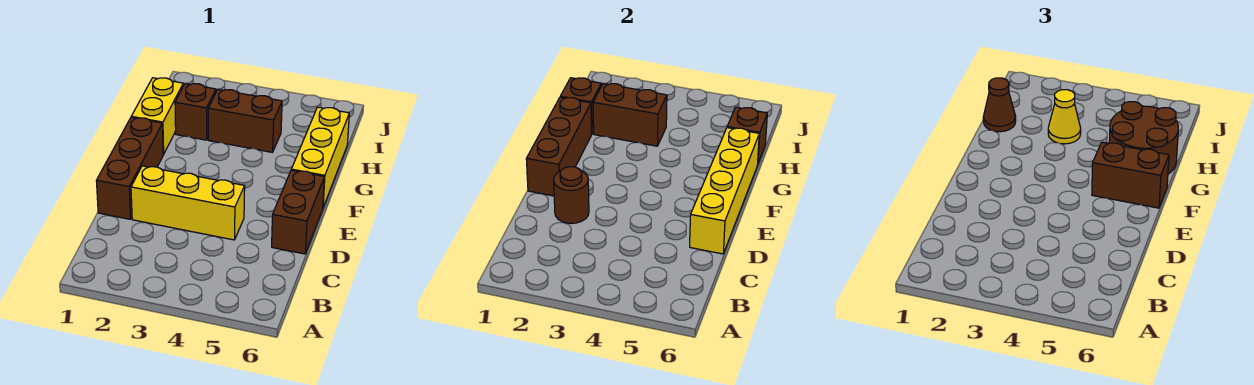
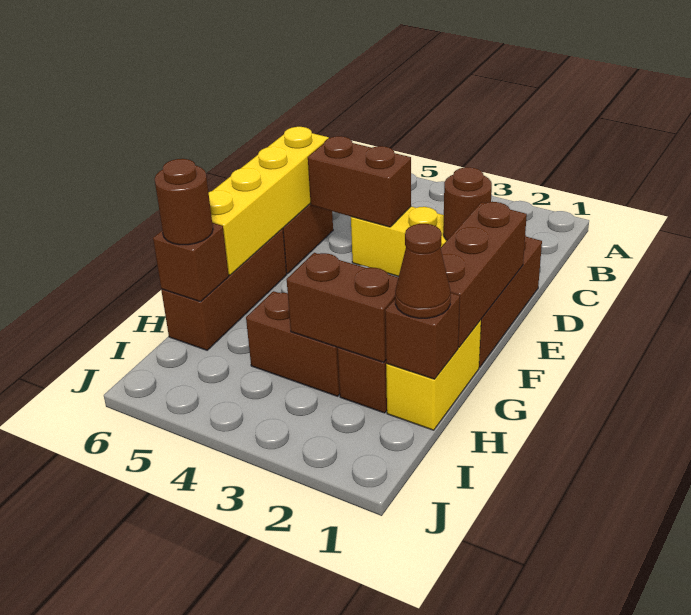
brown 1x2 brick [1092,142,1169,208] -> brown 1x2 brick moved to [308,136,411,227]
yellow 1x3 brick [291,107,349,207] -> brown 1x3 brick [161,228,287,350]
brown 2x2 round brick [1109,102,1178,174] -> brown 1x1 round brick [155,159,213,245]
yellow 1x1 cone [1048,90,1081,144] -> none

